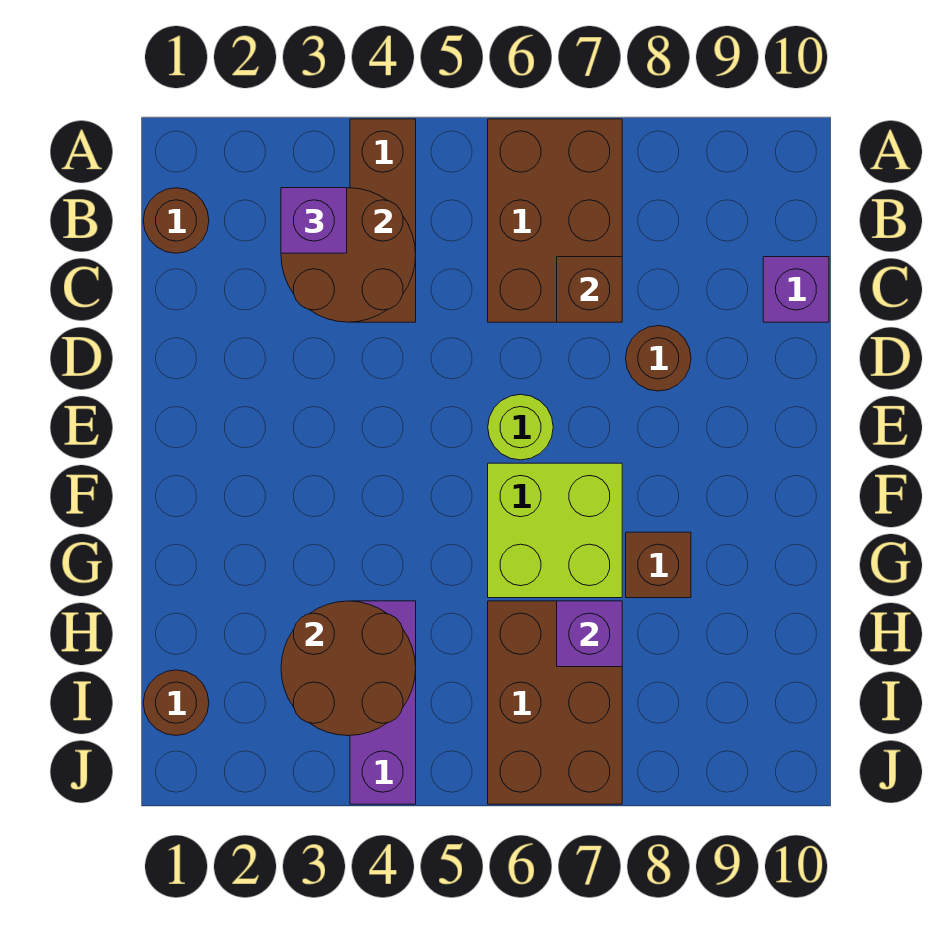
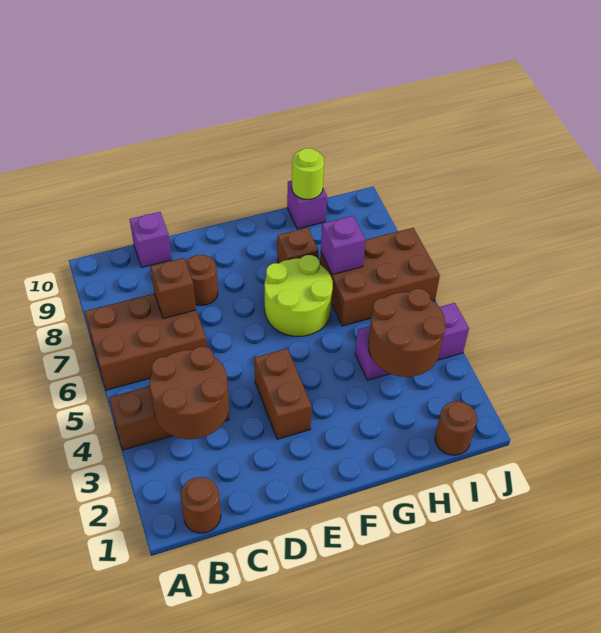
purple 1x1 brick [281,188,347,253] -> purple 1x1 brick moved to [287,181,327,229]
none -> brown 1x2 brick [254,349,312,439]
lime 1x1 round brick [488,394,553,460] -> lime 1x1 round brick moved to [292,148,324,199]
lime 2x2 brick [488,463,622,598] -> lime 2x2 round brick [264,255,333,336]

